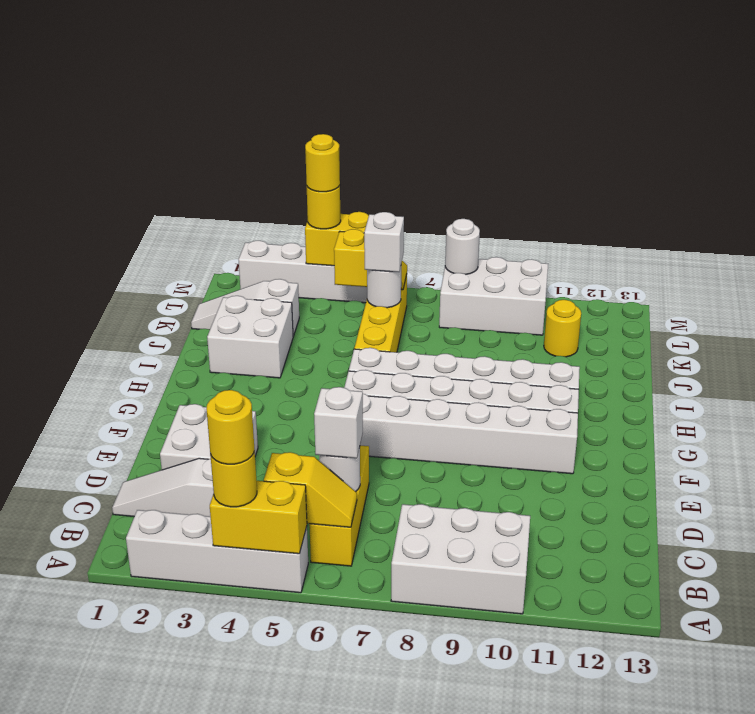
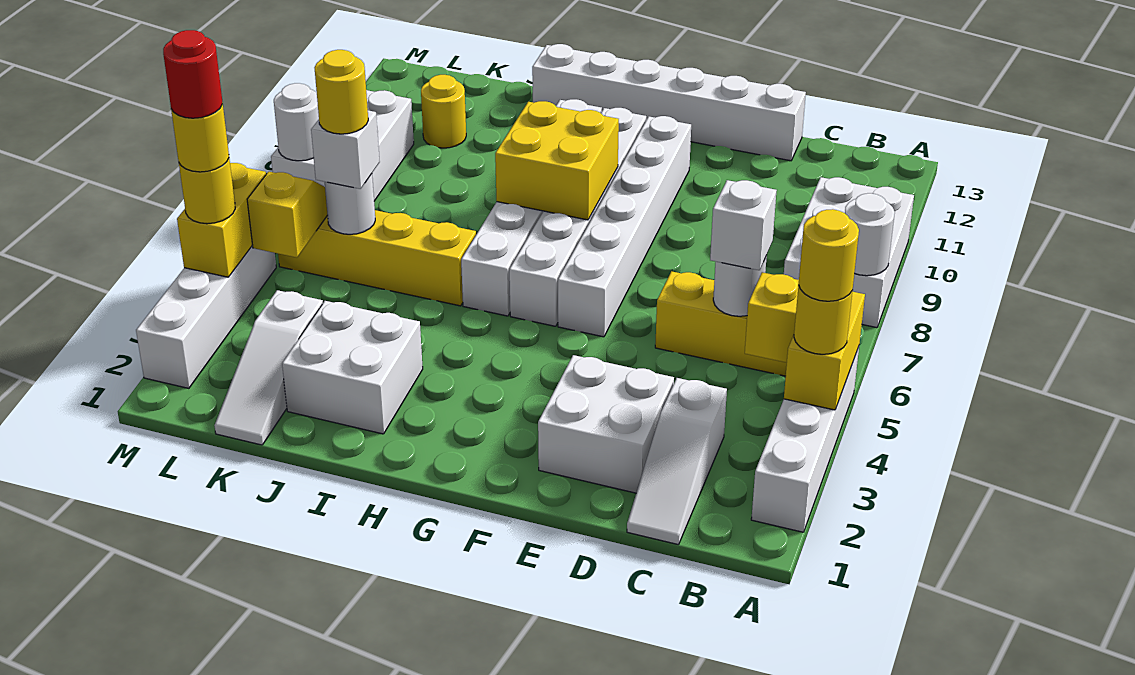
none -> white 1x1 round brick [845,193,895,276]
none -> white 1x6 brick [532,44,806,161]
none -> yellow 2x2 brick [495,101,619,220]
none -> yellow 1x1 round brick [314,50,368,134]
none -> red 1x1 round brick [163,30,222,118]

